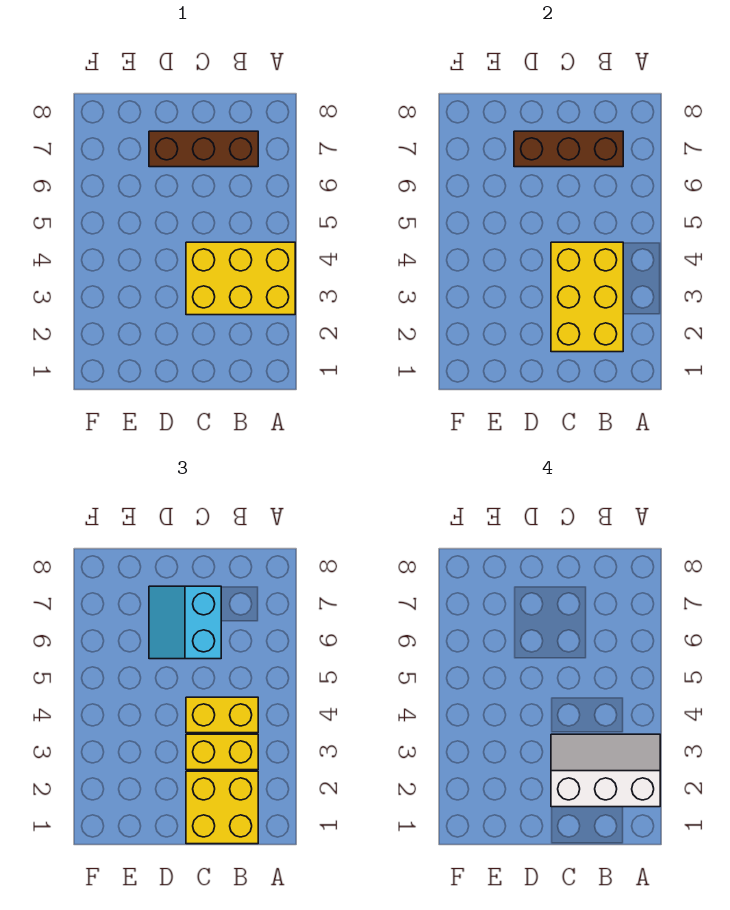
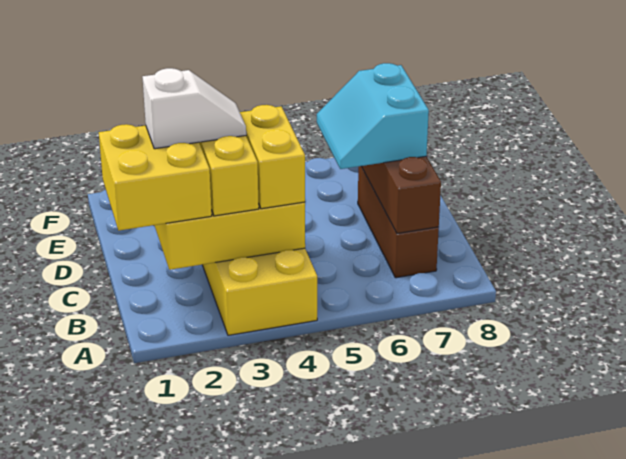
white 2x3 slope [551,734,660,807] -> white 1x2 slope [142,68,246,149]
cyan 2x2 slope [149,586,221,659] -> cyan 2x2 slope turned to [317,63,429,169]

